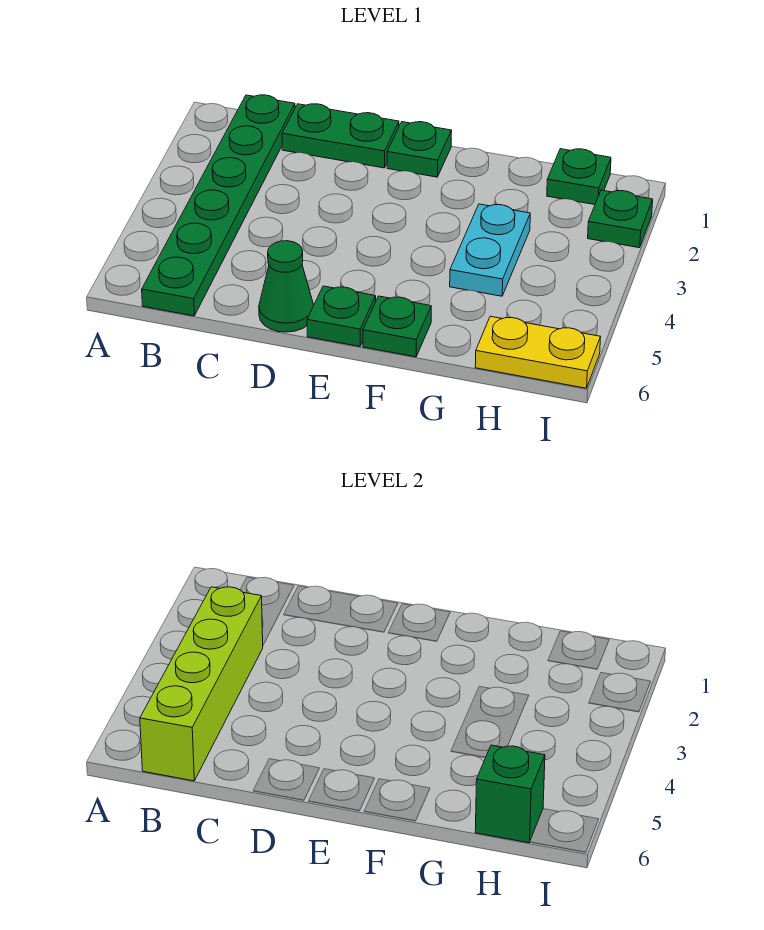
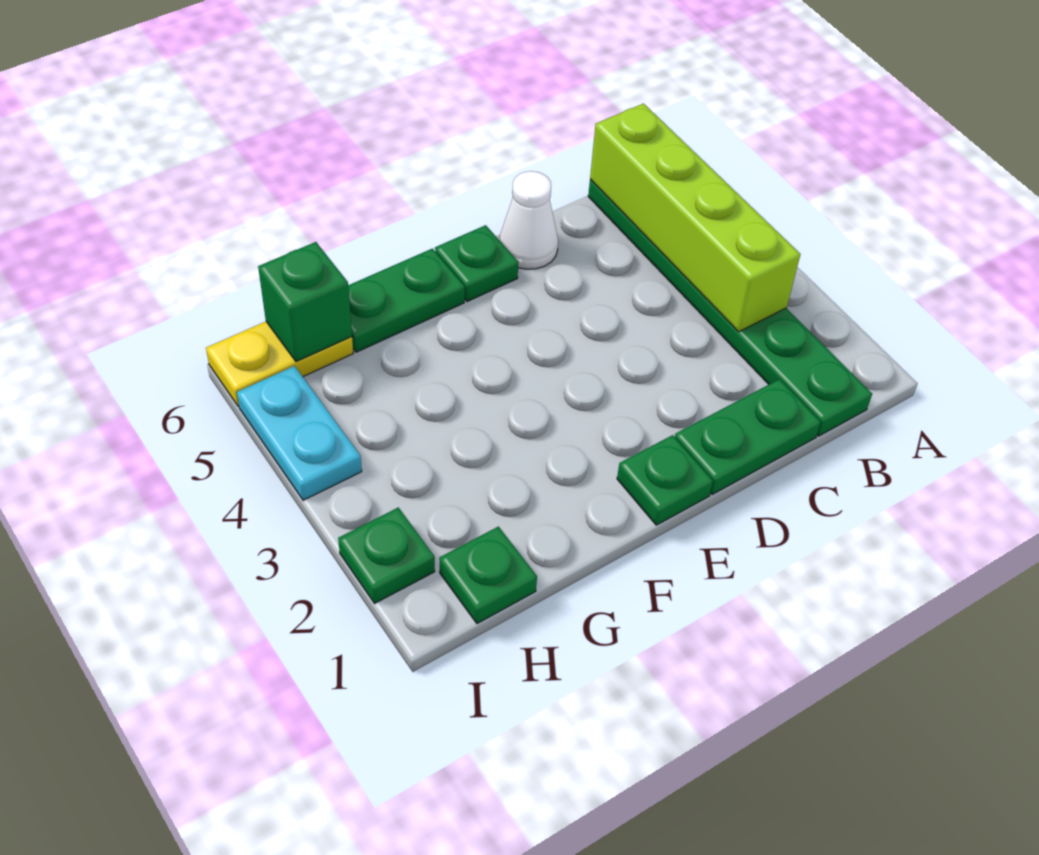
green 1x1 cone [259,241,314,332] -> white 1x1 cone [499,171,558,269]
green 1x1 plate [363,296,431,357] -> green 1x2 plate [348,249,465,352]
cyan 1x2 plate [450,204,530,296] -> cyan 1x2 plate moved to [237,366,362,500]

